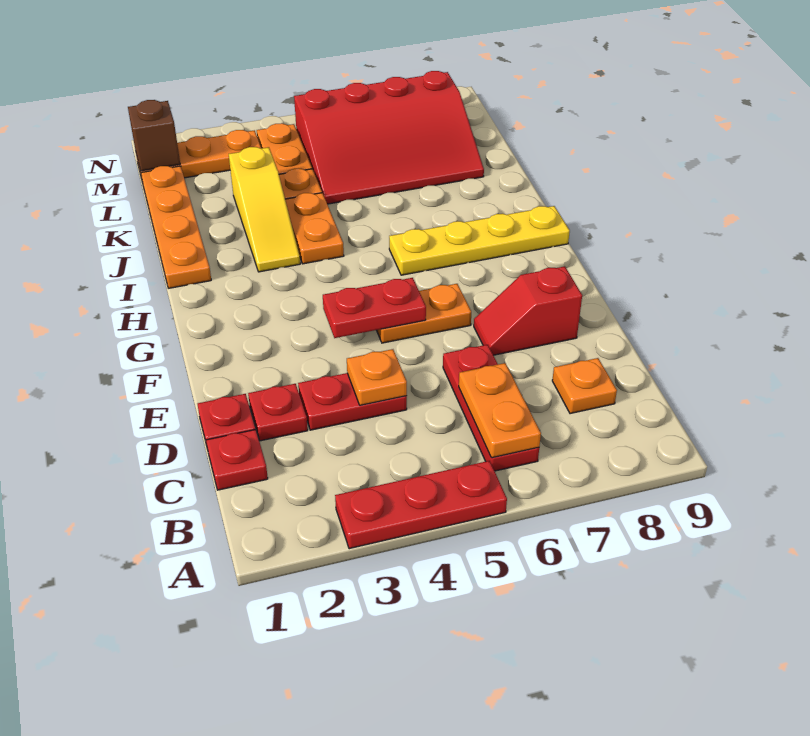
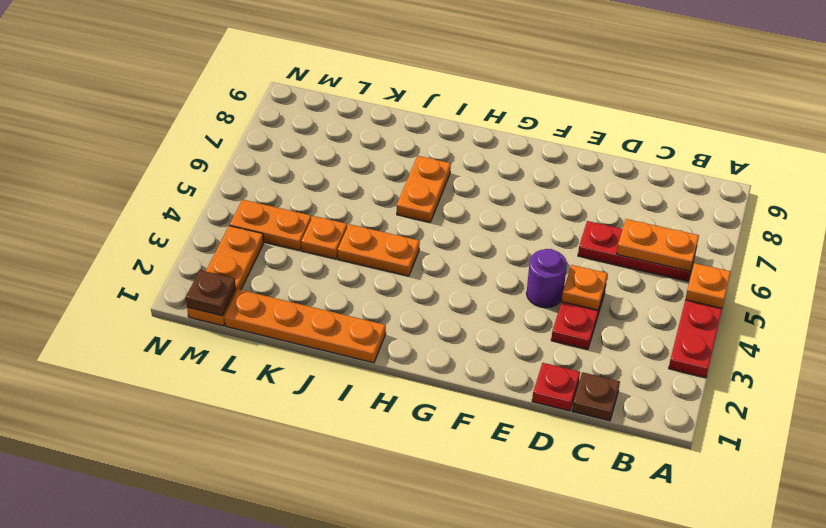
red 1x1 plate [206,430,268,490] -> brown 1x1 plate [572,372,620,421]
orange 1x1 plate [552,358,617,414] -> orange 1x1 plate moved to [685,263,731,308]
red 1x1 plate [248,384,308,441] -> none
none -> purple 1x1 round brick [526,249,567,308]
red 1x2 slope [474,266,582,355] -> none
red 1x2 plate [323,278,426,338] -> none
orange 1x2 plate [377,284,471,343] -> orange 1x2 plate moved to [397,156,451,222]
yellow 1x4 plate [389,206,570,275] -> none
yellow 1x3 slope [229,147,300,272] -> none
red 3x4 slope [294,71,484,204] -> none
brown 1x1 brick [128,100,180,171] -> brown 1x1 plate [186,270,236,316]

